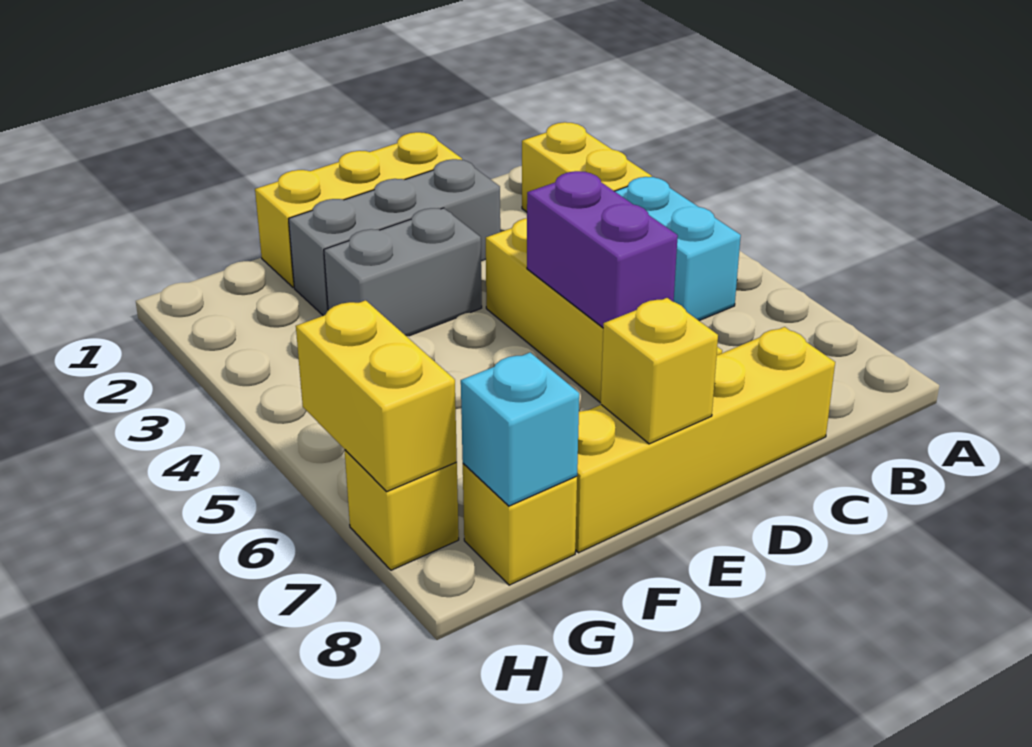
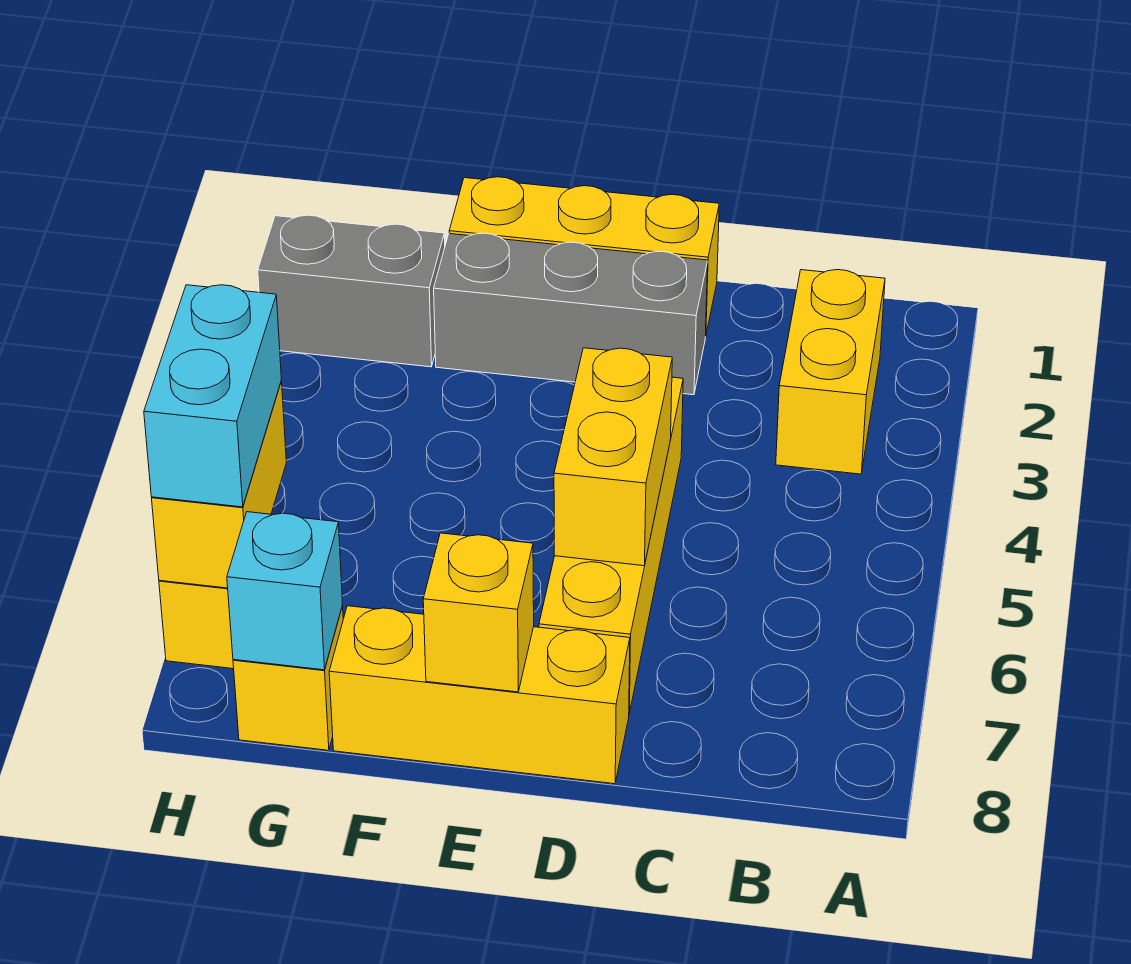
cyan 1x2 brick [615,177,741,321] -> cyan 1x2 brick moved to [144,285,281,507]
yellow 1x4 brick [575,327,835,553] -> yellow 1x3 brick [329,606,630,784]
purple 1x2 brick [527,171,678,328] -> yellow 1x2 brick [554,348,672,566]
grey 1x2 brick [324,208,482,336] -> grey 1x2 brick moved to [258,215,445,367]

